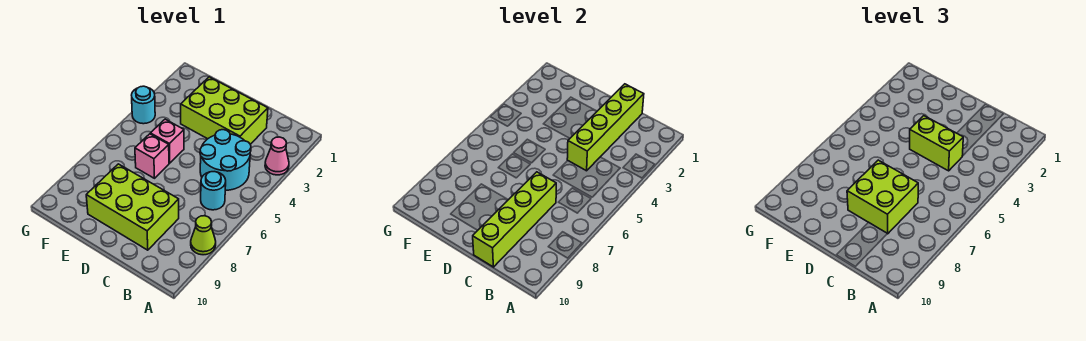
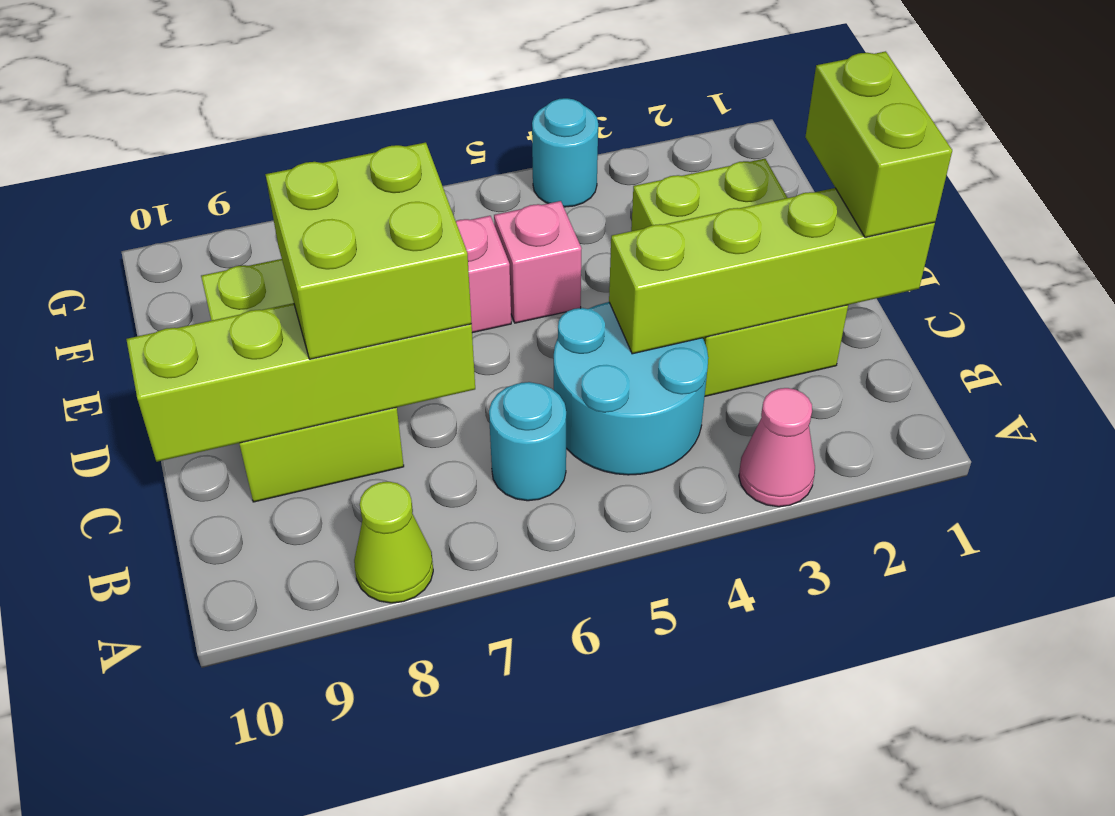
lime 1x2 brick [910,116,963,171] -> lime 1x2 brick moved to [805,51,952,237]

